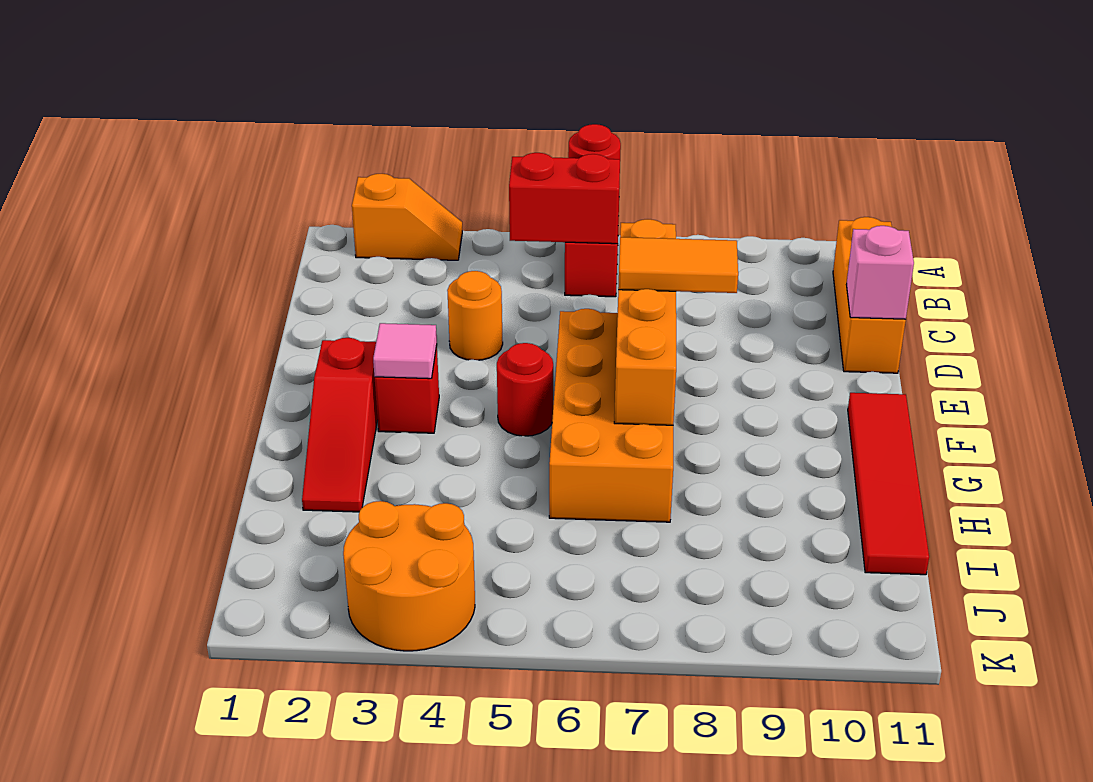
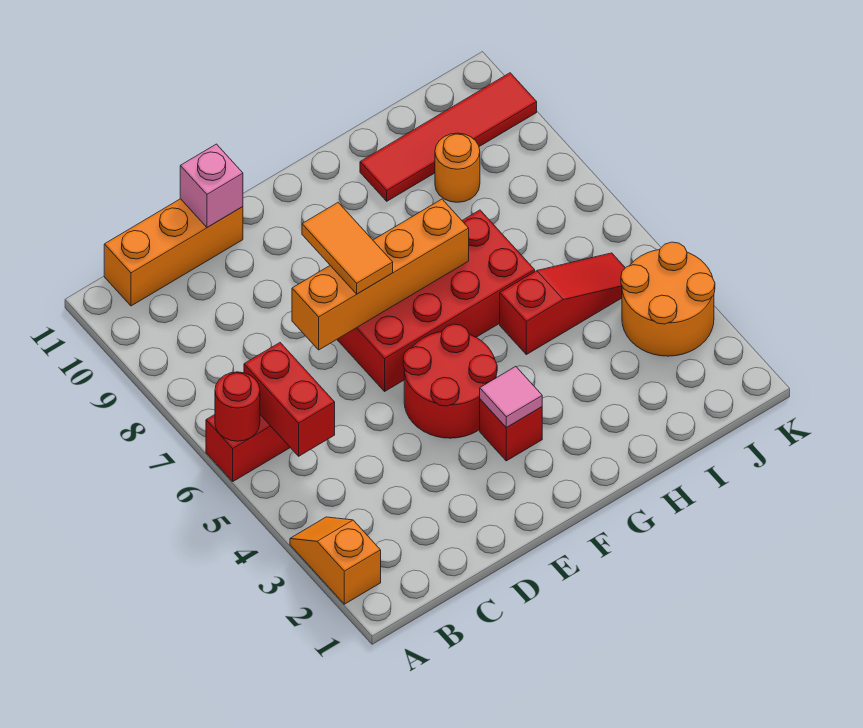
orange 1x1 round brick [447,271,503,360] -> orange 1x1 round brick moved to [435,133,480,202]
orange 2x4 brick [549,309,673,522] -> red 2x4 brick [337,210,535,391]
red 1x3 slope [302,338,378,512] -> red 1x3 slope moved to [500,253,625,355]
red 1x1 round brick [497,343,553,436] -> red 2x2 round brick [403,324,497,438]
red 1x4 tile [848,393,929,575] -> red 1x4 tile moved to [360,73,537,201]

